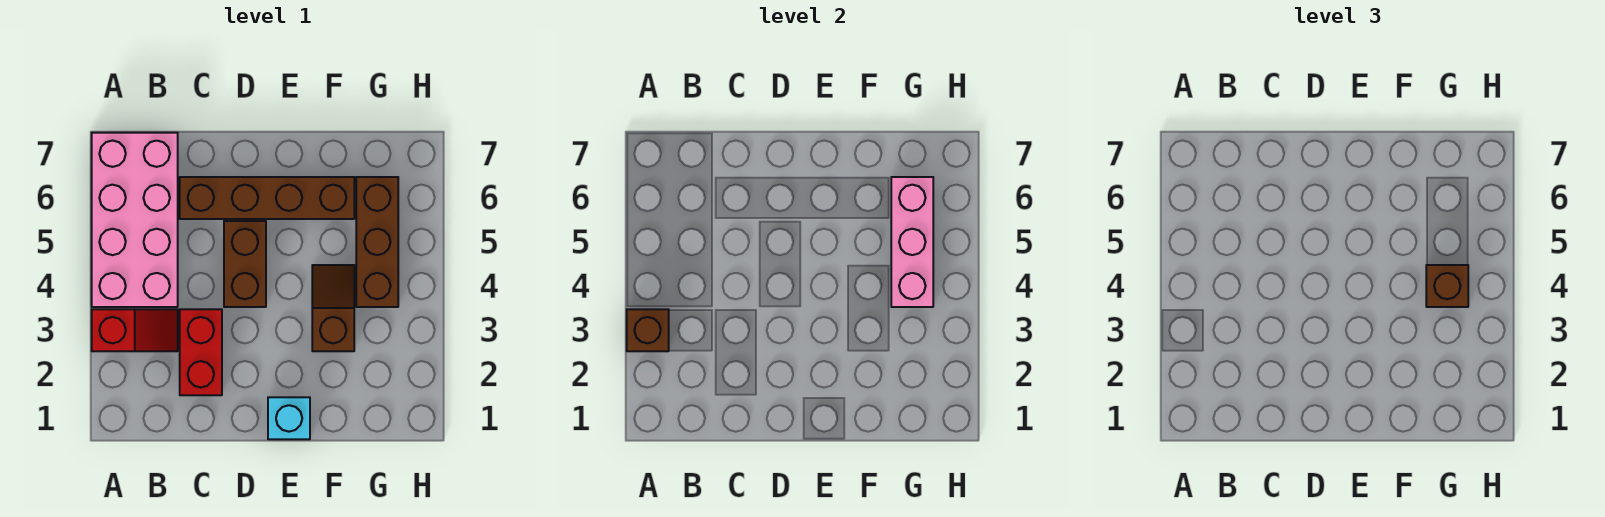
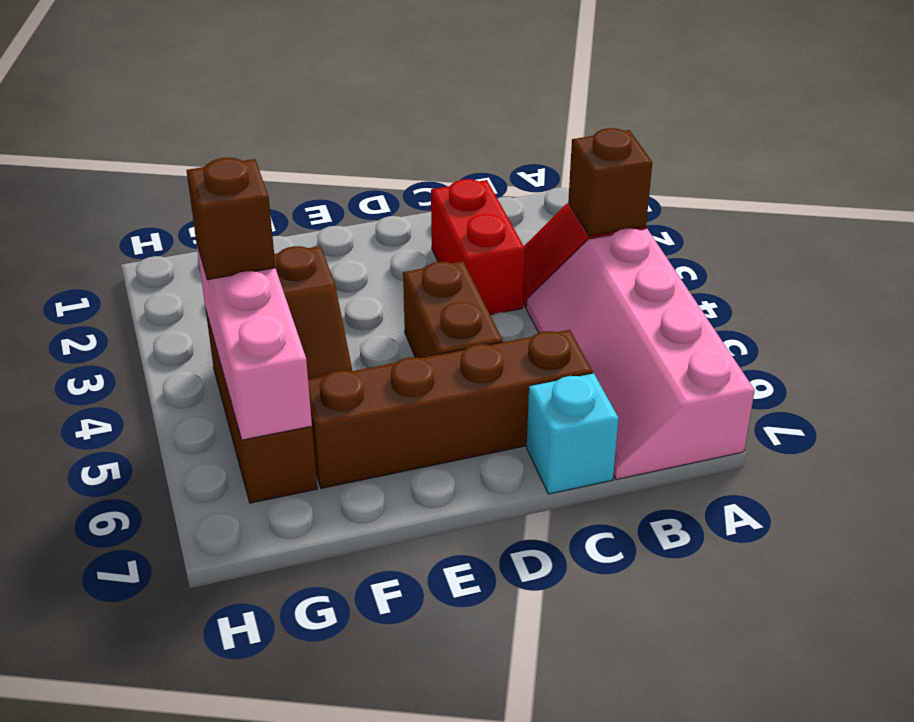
pink 2x4 brick [92,133,178,307] -> pink 2x4 slope [527,228,755,479]
cyan 1x1 brick [268,397,310,439] -> cyan 1x1 brick moved to [527,373,619,494]

